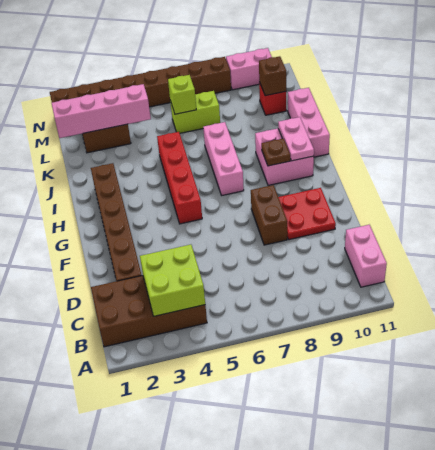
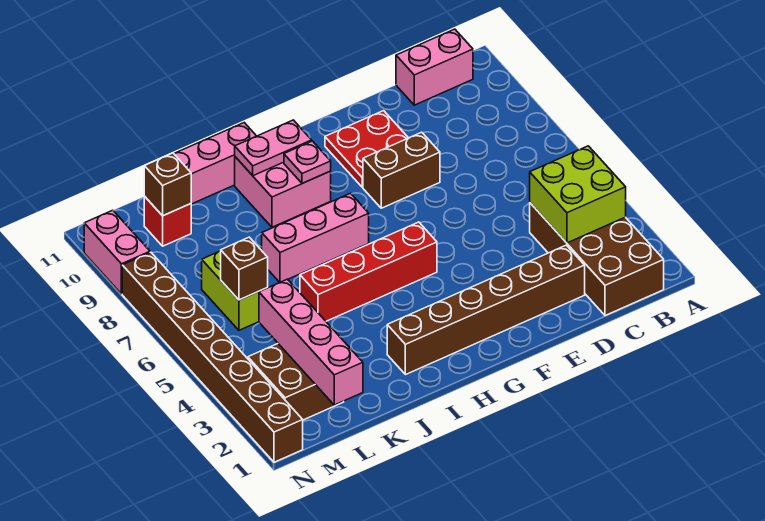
brown 1x1 plate [261,139,290,166] -> pink 1x1 plate [284,141,331,184]
lime 1x1 brick [168,75,196,114] -> brown 1x1 brick [221,237,268,300]

